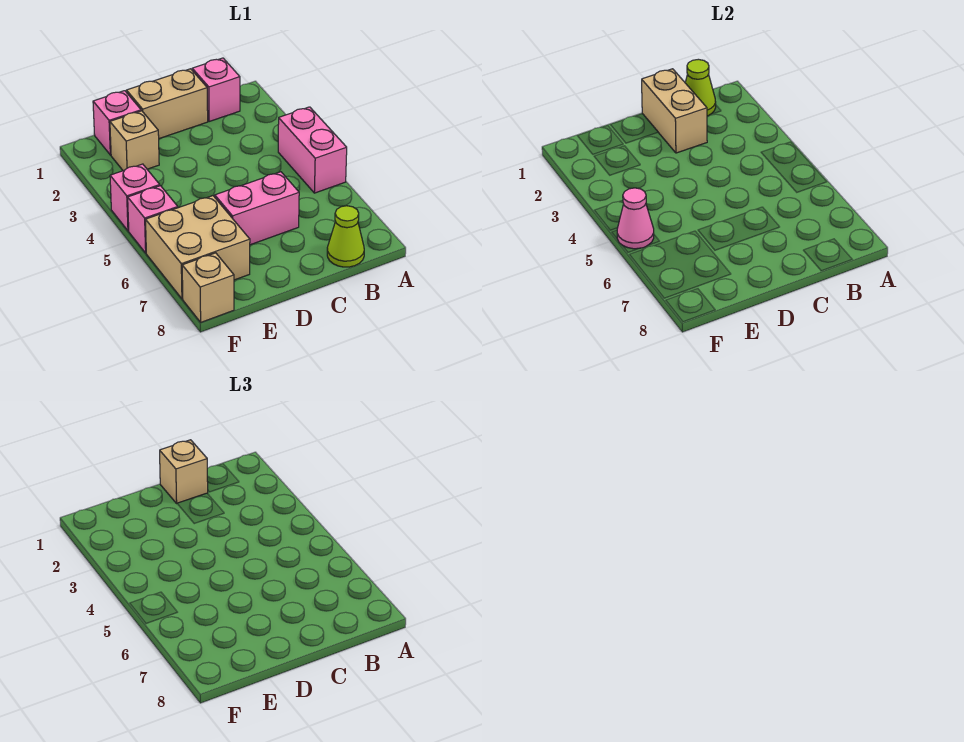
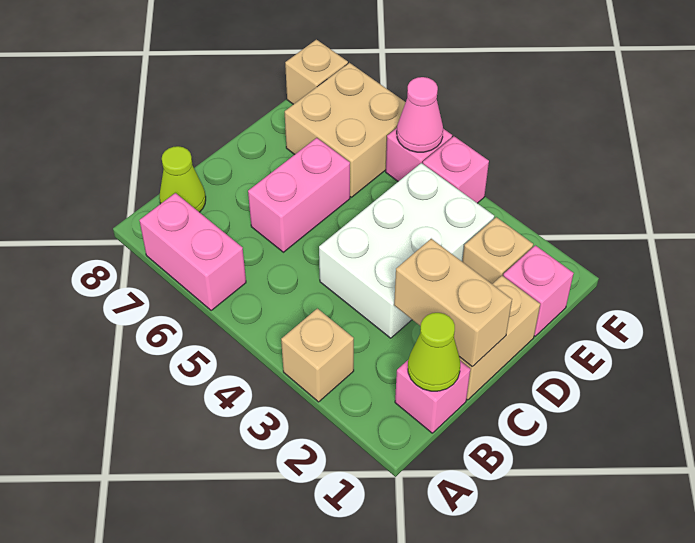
pink 1x2 brick [278,107,347,193] -> pink 1x2 brick moved to [139,193,246,310]
tan 1x1 brick [160,440,208,503] -> tan 1x1 brick moved to [281,308,354,402]
none -> white 2x3 brick [319,163,494,338]

